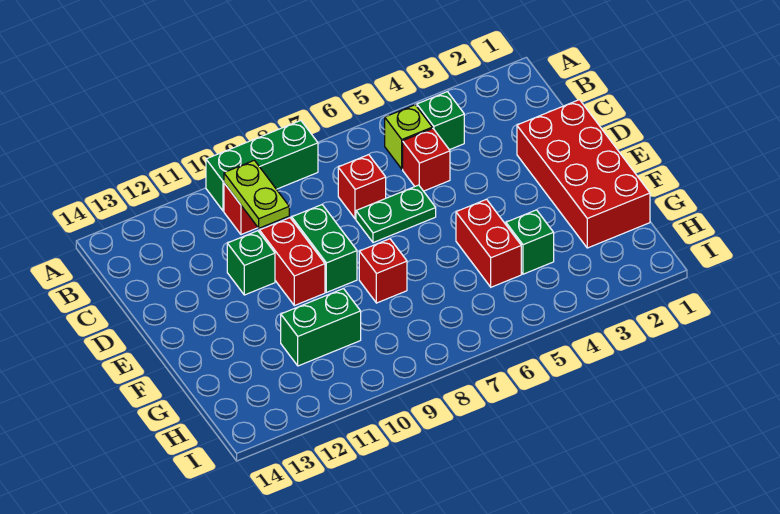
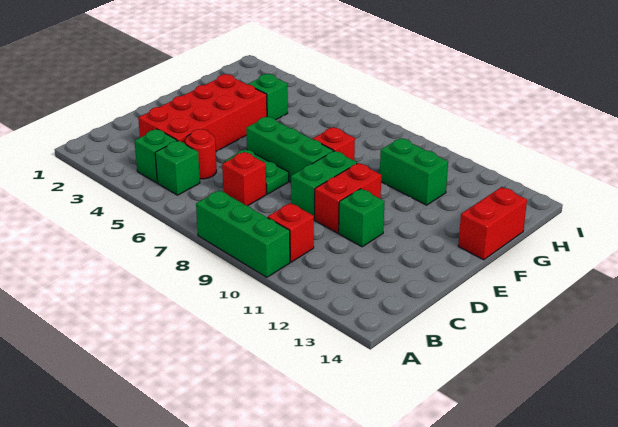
lime 1x1 brick [385,105,432,169] -> green 1x1 brick [155,141,200,195]
lime 1x2 plate [224,160,289,228] -> none
red 1x1 brick [403,128,450,191] -> red 1x1 round brick [185,129,217,179]
red 2x4 brick [517,100,650,248] -> red 2x4 brick moved to [138,74,267,151]
none -> green 1x3 brick [246,117,333,182]
red 1x2 brick [456,199,521,287] -> red 1x2 brick moved to [458,187,527,260]

